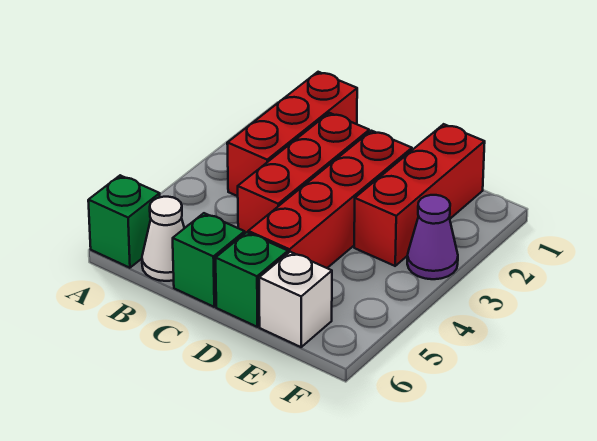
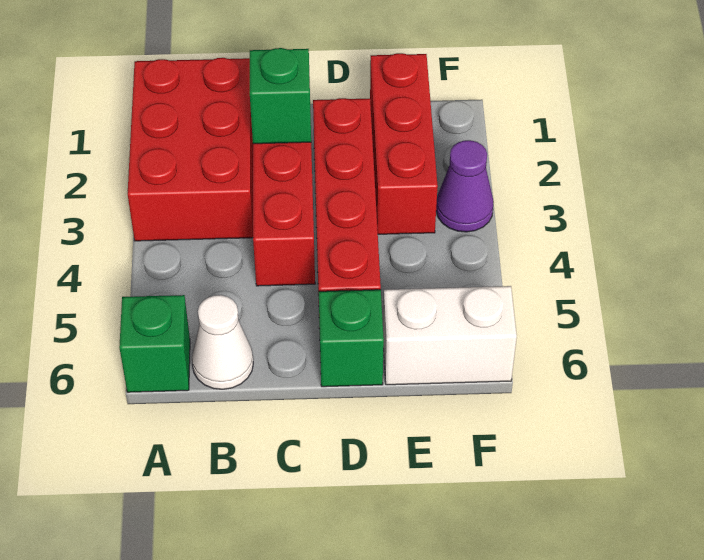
red 1x3 brick [227,72,357,196] -> red 2x3 brick [128,58,253,241]
green 1x1 brick [173,213,245,307] -> green 1x1 brick moved to [250,48,311,144]
white 1x1 brick [259,252,332,347] -> white 1x2 brick [383,286,517,385]

